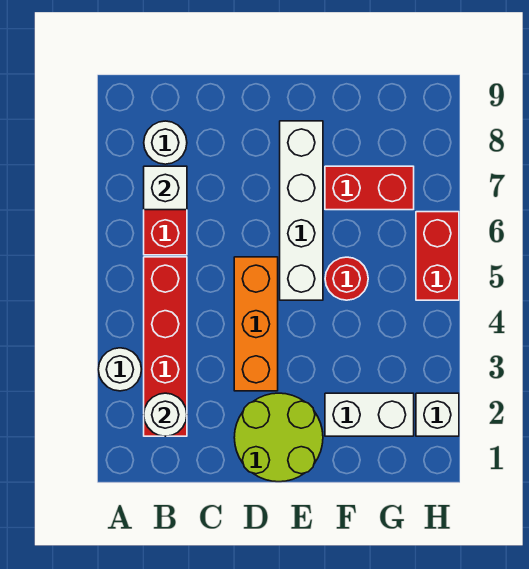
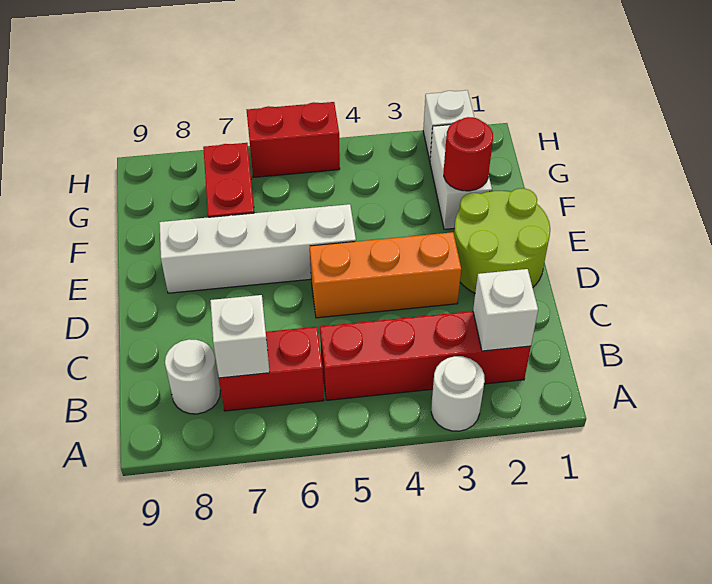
white 1x1 round brick [144,393,187,436] -> white 1x1 brick [473,269,538,351]
red 1x1 round brick [325,257,368,300] -> red 1x1 round brick moved to [444,117,493,191]

